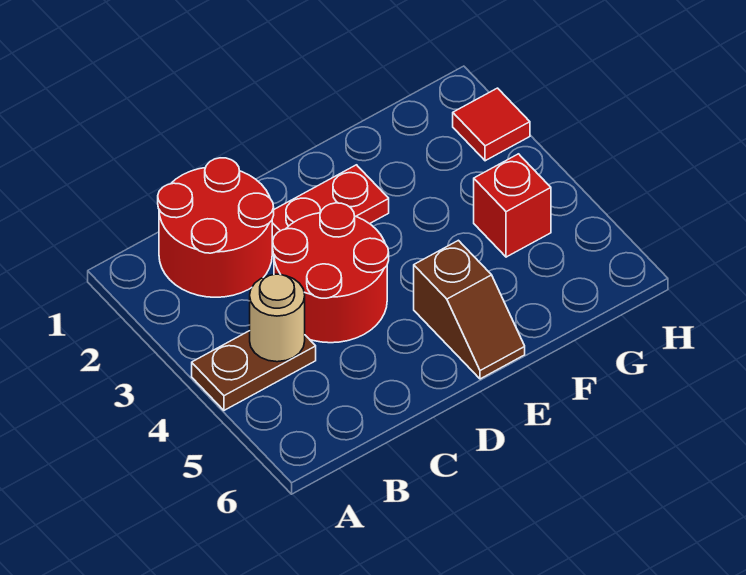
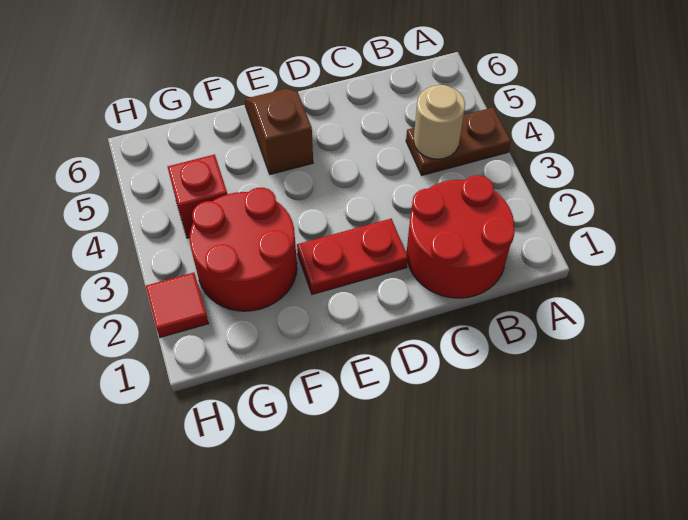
red 2x2 round brick [273,203,389,343] -> red 2x2 round brick moved to [190,188,297,311]

